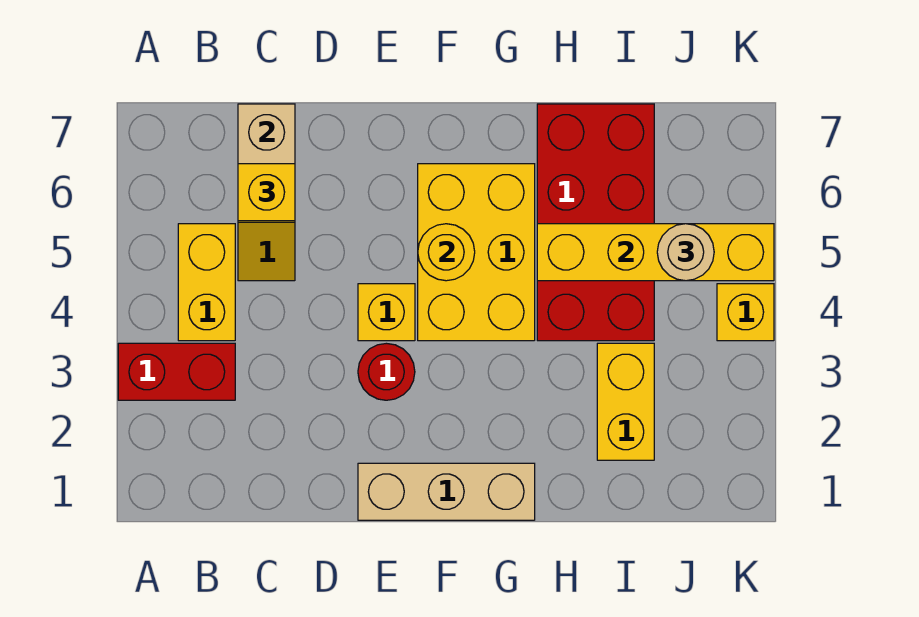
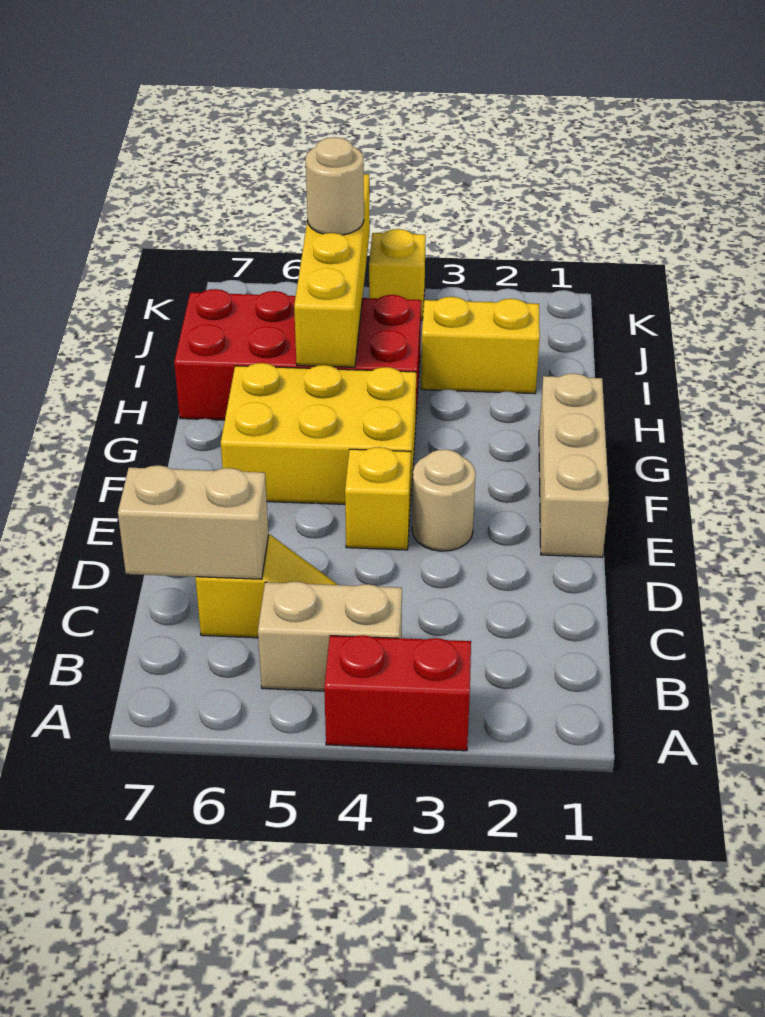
red 1x2 brick [118,343,235,400] -> red 1x2 brick turned to [324,635,471,751]
yellow 1x2 brick [178,224,235,341] -> tan 1x2 brick [258,582,402,691]
yellow 1x1 brick [238,164,295,221] -> none
red 1x1 round brick [358,343,415,400] -> tan 1x1 round brick [412,449,476,551]
yellow 1x1 round brick [418,224,475,281] -> none

